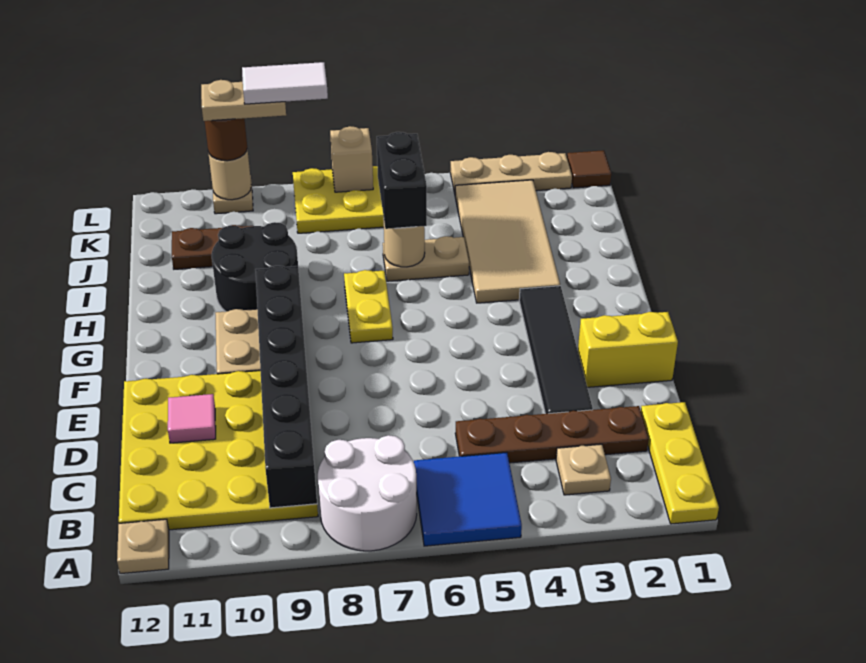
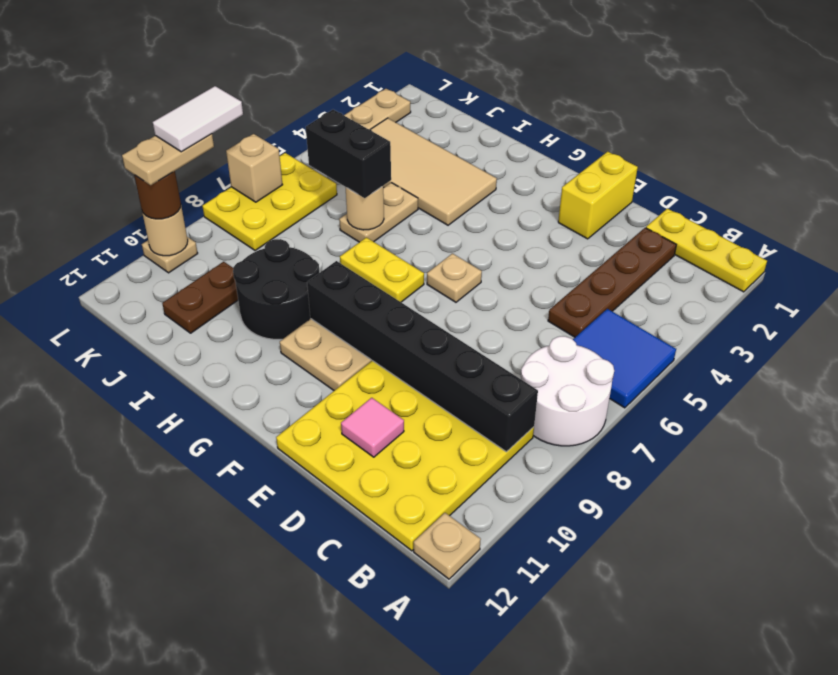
tan 1x1 plate [556,444,611,495] -> tan 1x1 plate moved to [427,254,482,302]
black 1x4 tile [519,286,593,414] -> none
brown 1x1 tile [567,150,611,188] -> none

